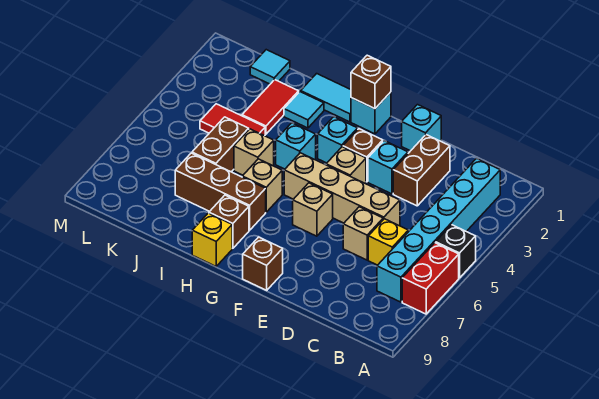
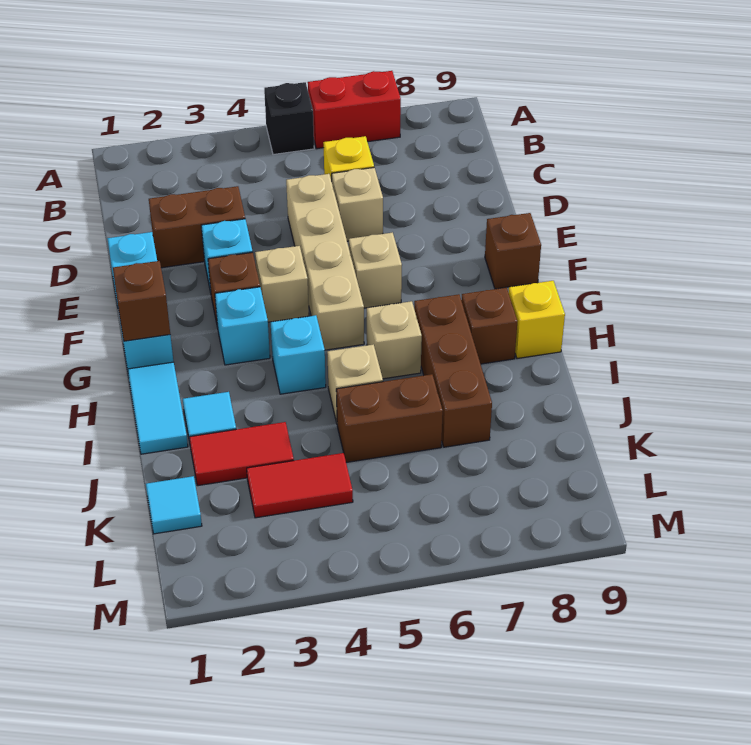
cyan 1x6 brick [377,159,500,302] -> none
red 1x2 tile [200,104,265,136] -> red 1x2 tile turned to [247,453,353,518]

